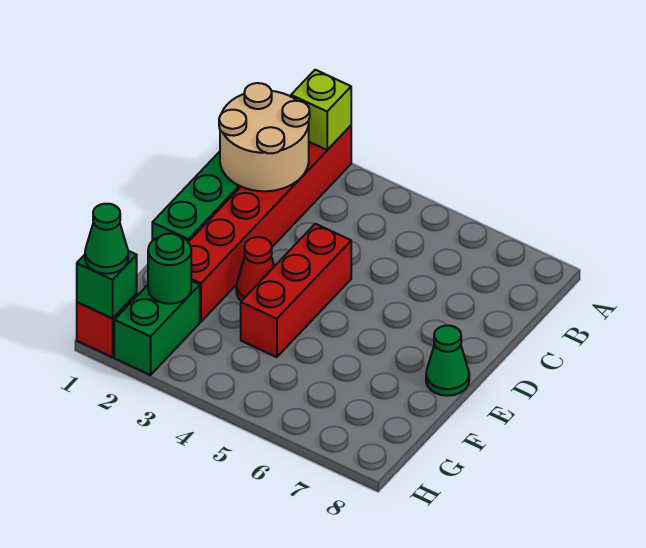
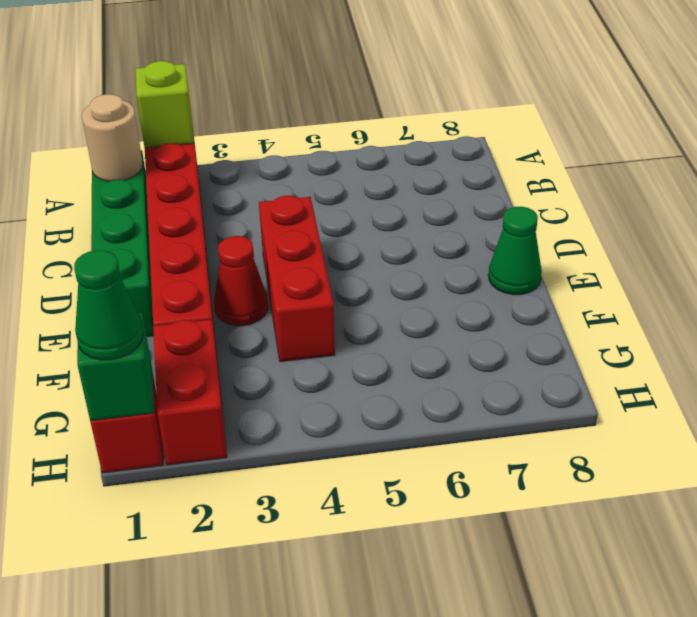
tan 2x2 round brick [219,83,310,191] -> tan 1x1 round brick [82,94,143,181]
green 1x2 brick [114,281,200,375] -> red 1x2 brick [153,319,227,465]
green 1x1 round brick [148,234,191,304] -> none

